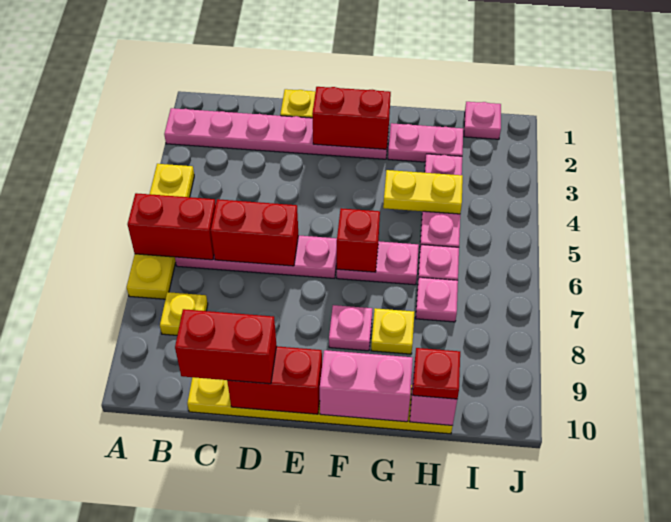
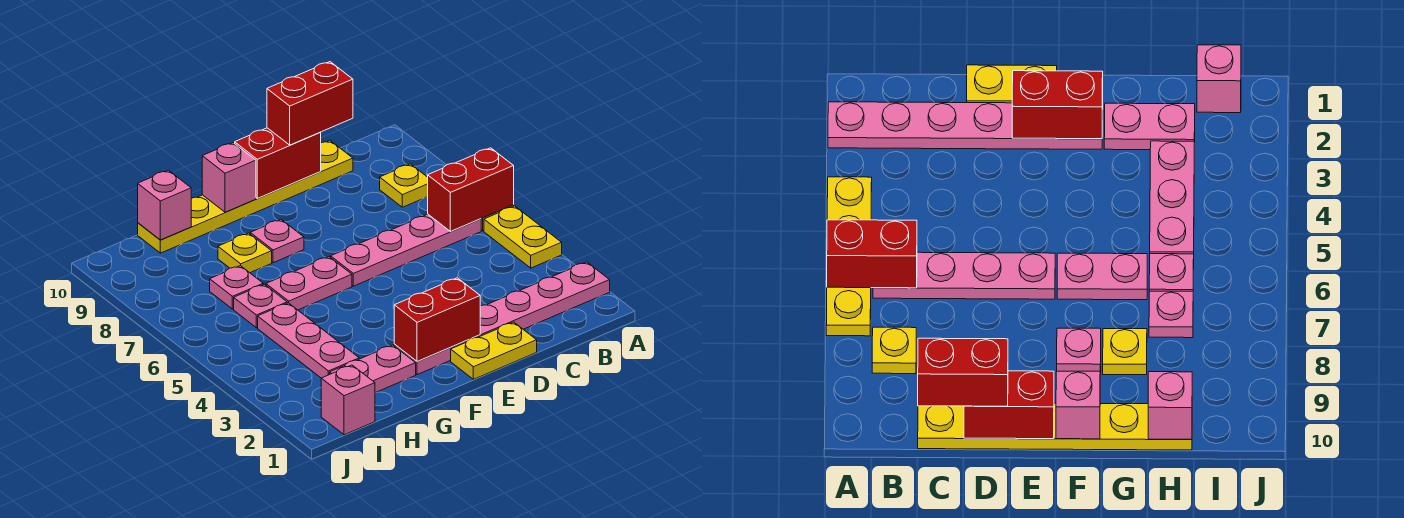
red 1x2 brick [211,199,298,266] -> none
red 1x1 brick [337,208,380,272] -> none
pink 1x2 brick [320,350,413,422] -> pink 1x1 brick [202,143,256,212]
yellow 1x2 plate [383,170,463,214] -> none
red 1x1 plate [413,348,460,399] -> none
pink 1x1 plate [464,102,501,139] -> pink 1x1 brick [321,365,375,435]

